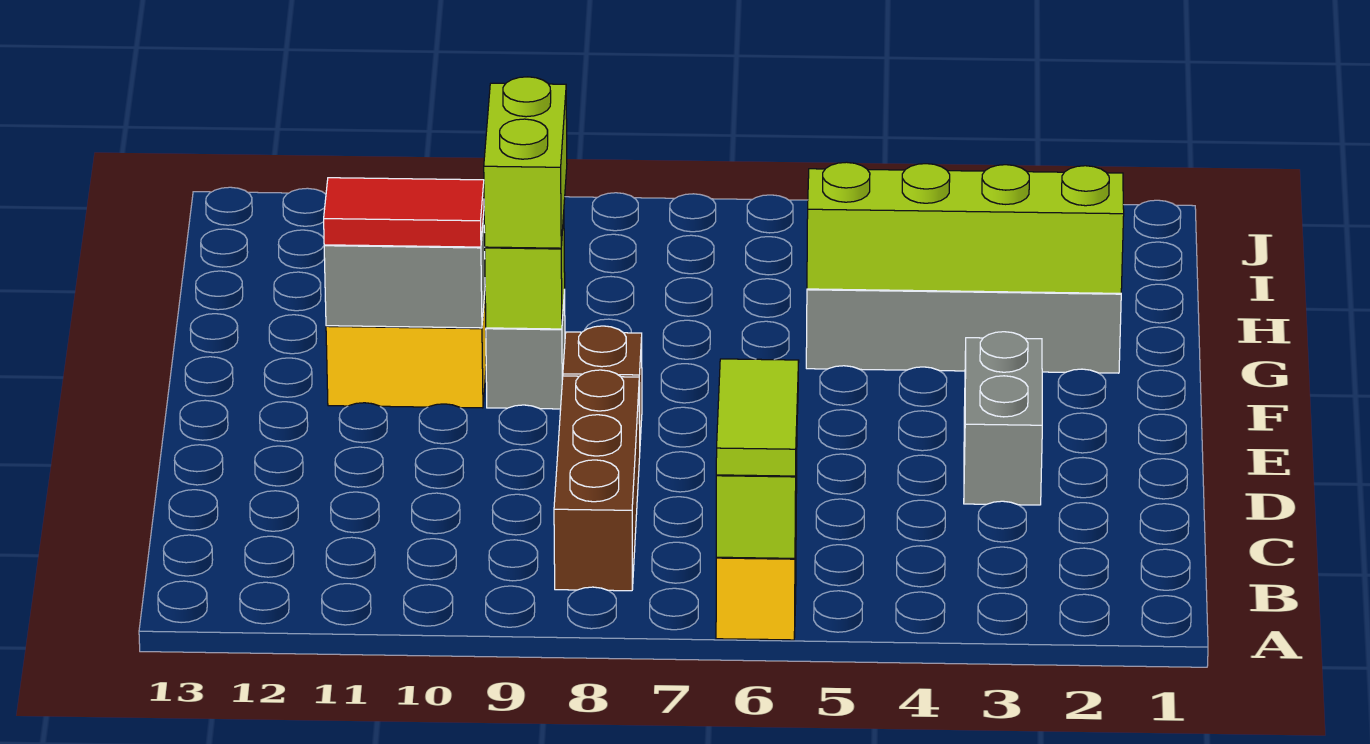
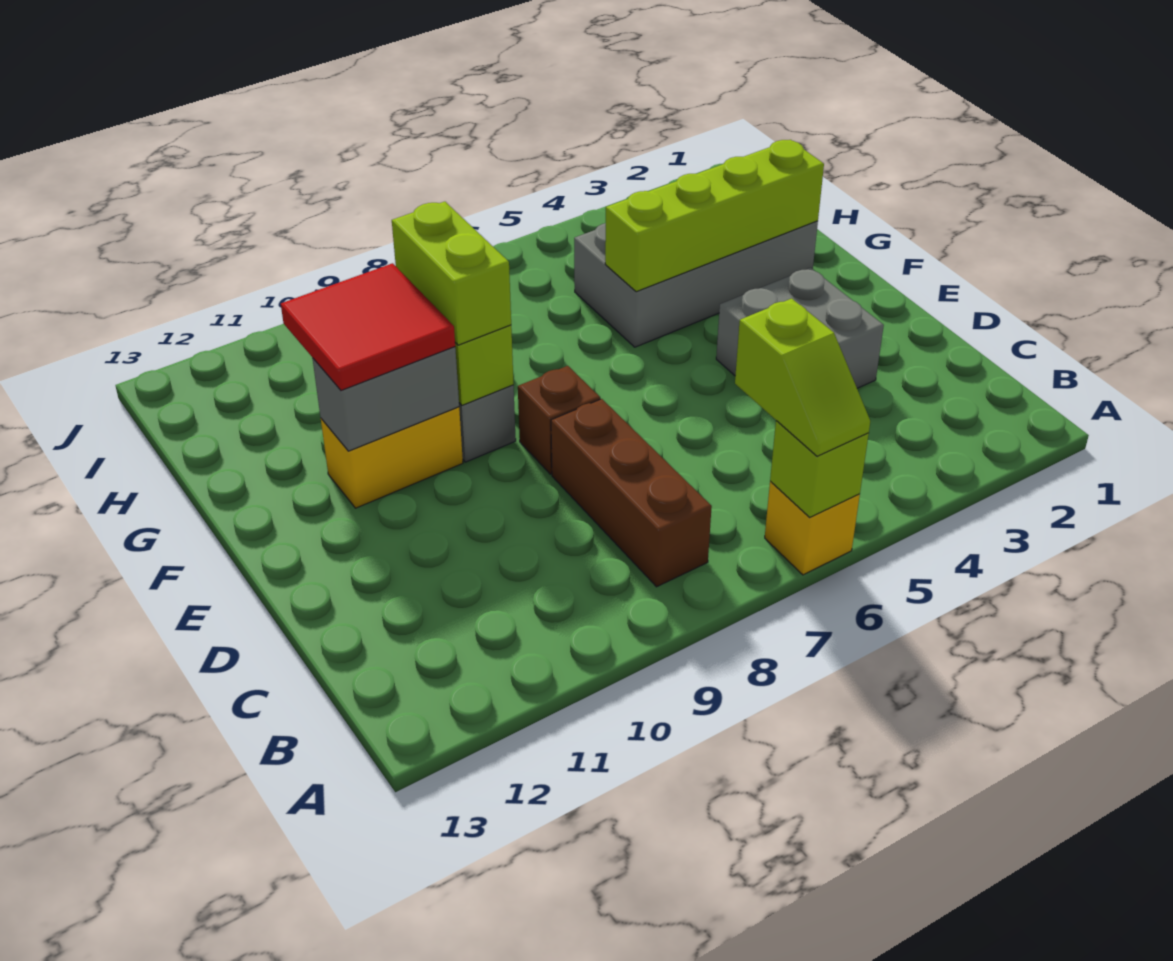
lime 1x2 tile [716,359,799,476] -> lime 1x2 slope [735,298,870,456]
grey 1x2 brick [964,332,1042,505] -> grey 2x2 brick [716,268,884,388]
red 1x2 tile [324,178,484,247] -> red 2x2 tile [281,263,455,391]

